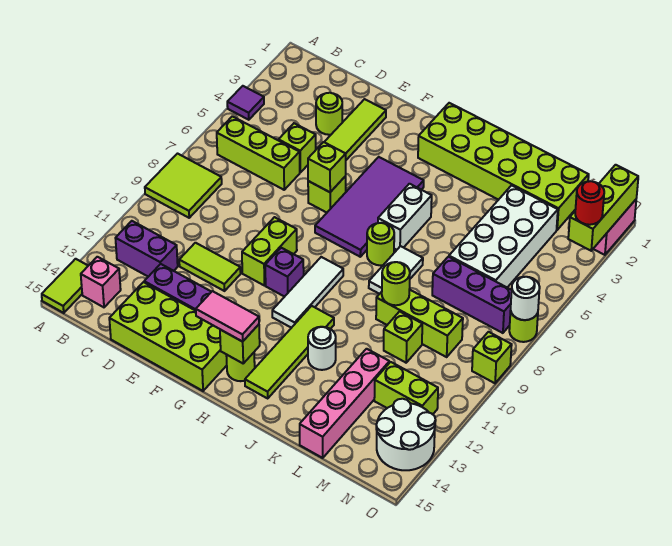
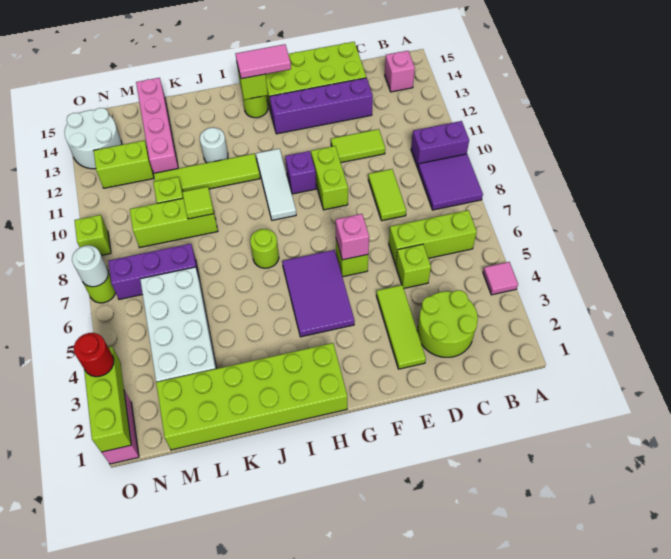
purple 1x1 tile [227,86,264,120] -> pink 1x1 tile [483,262,518,295]
lime 2x2 tile [145,154,222,218] -> purple 2x2 tile [418,154,483,210]
lime 1x2 tile [42,259,88,313] -> lime 1x2 tile moved to [368,169,406,221]
purple 1x2 brick [115,221,178,277] -> purple 1x2 brick moved to [411,121,469,168]
lime 1x1 round brick [316,93,342,135] -> lime 2x2 round brick [417,290,478,357]
lime 1x1 brick [308,142,346,192] -> pink 1x1 brick [336,214,369,260]
purple 2x4 tile [315,157,424,257] -> purple 2x3 tile [282,250,355,337]
white 1x2 brick [378,184,432,250] -> none
lime 1x4 tile [245,306,334,398] -> lime 1x4 tile turned to [154,154,260,192]
white 1x2 tile [369,246,423,294] -> none
lime 1x1 round brick [382,262,410,305] -> lime 1x1 tile [182,187,214,219]

